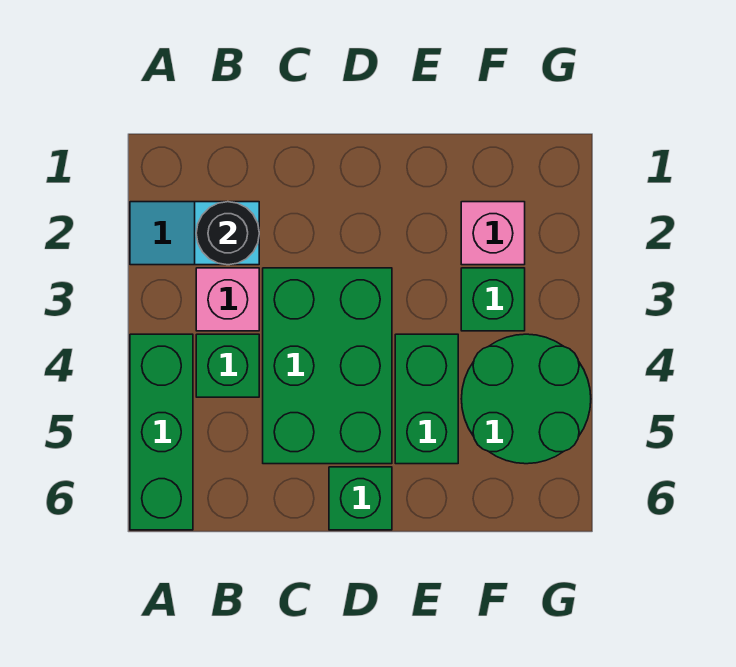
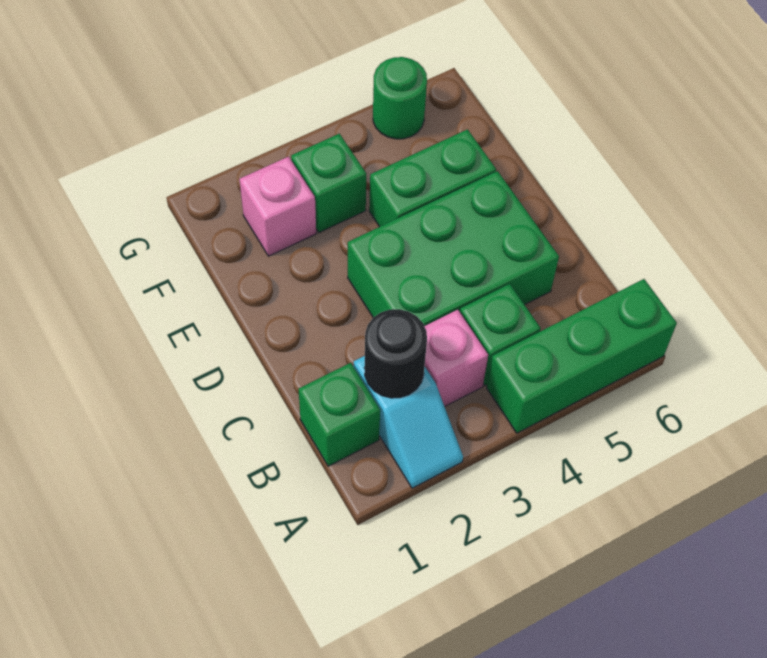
green 1x1 brick [329,467,392,530] -> green 1x1 brick moved to [298,363,380,466]
green 2x2 round brick [461,334,591,464] -> green 1x1 round brick [373,57,427,139]

